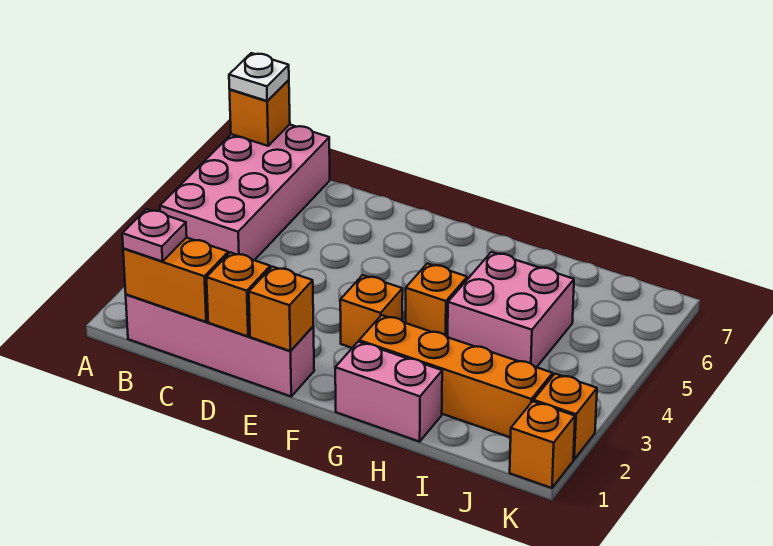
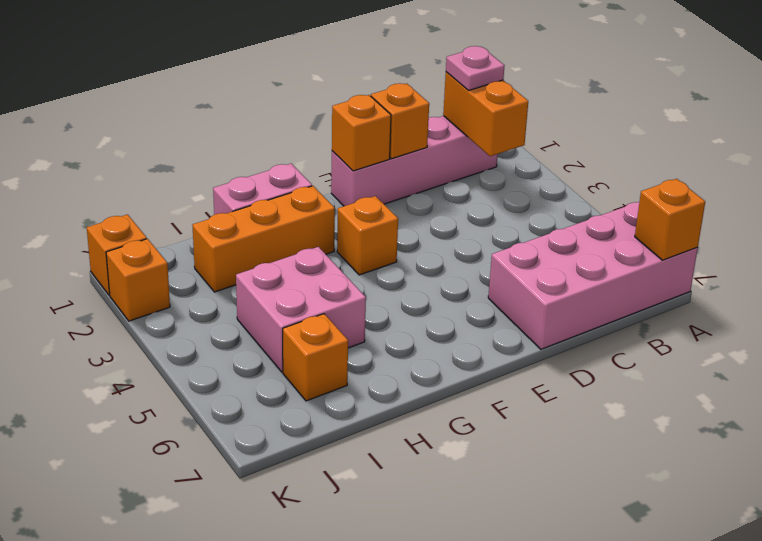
pink 2x4 brick [160,124,330,260] -> pink 2x4 brick turned to [488,202,698,349]
white 1x1 plate [229,53,289,101] -> none
orange 1x2 brick [123,238,228,322] -> orange 1x2 brick turned to [443,72,528,156]
orange 1x4 brick [359,315,553,438] -> orange 1x3 brick [192,186,335,292]
orange 1x1 brick [406,263,467,337] -> orange 1x1 brick moved to [283,314,348,401]

